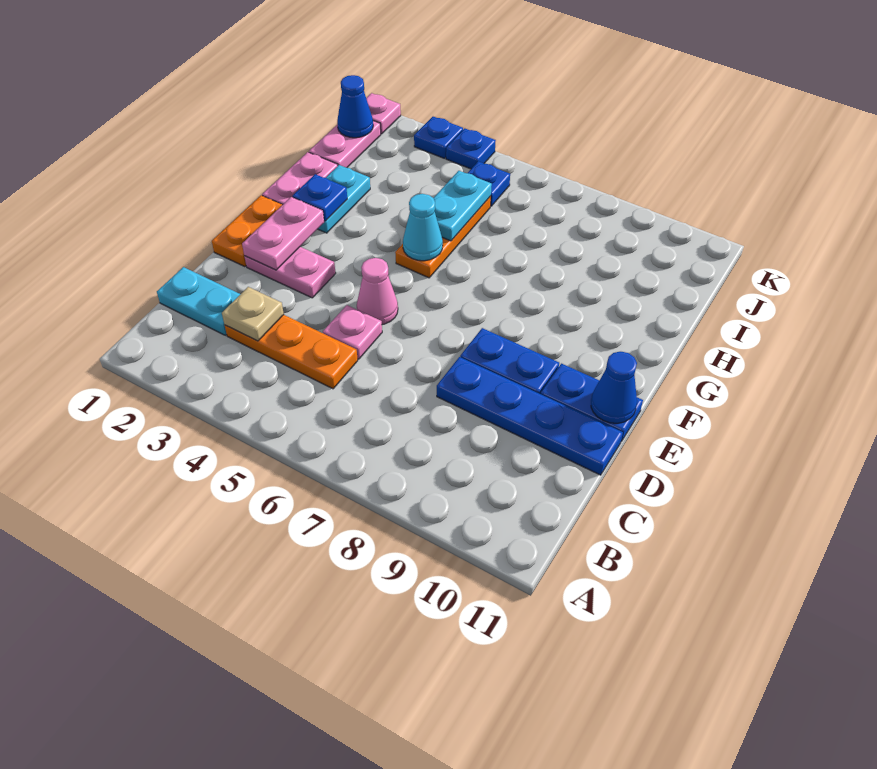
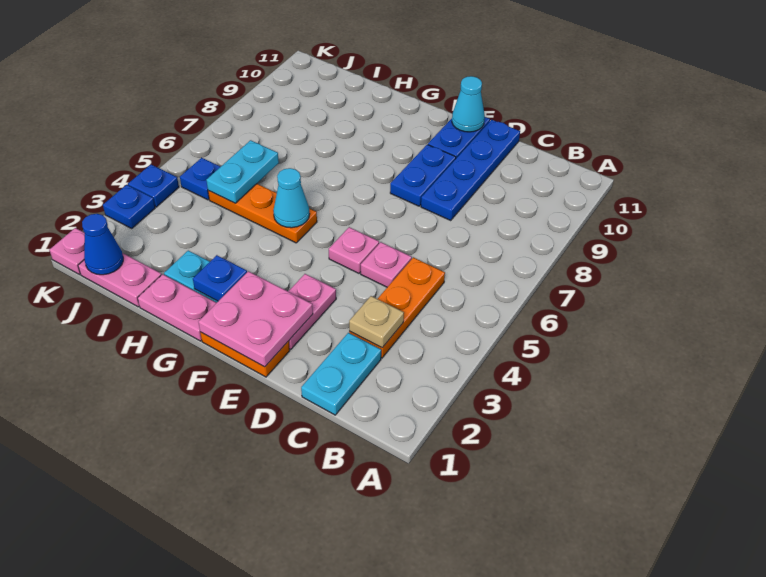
pink 1x2 plate [242,197,324,270] -> pink 2x2 plate [199,271,313,367]
pink 1x1 cone [357,258,398,325] -> pink 1x1 plate [329,227,379,273]
blue 1x1 cone [591,352,637,423] -> cyan 1x1 cone [452,76,485,132]
cyan 1x2 plate [434,171,492,241] -> cyan 1x2 plate turned to [206,140,279,203]

